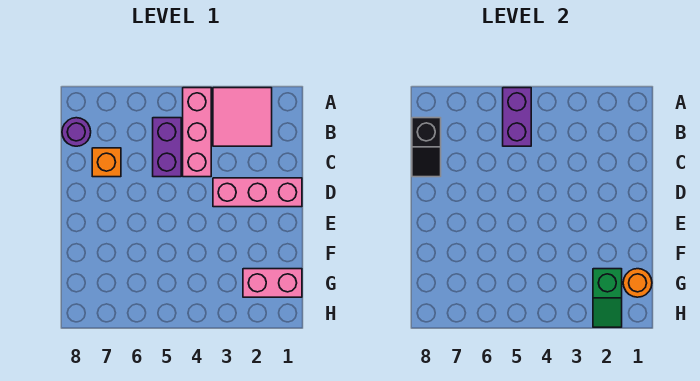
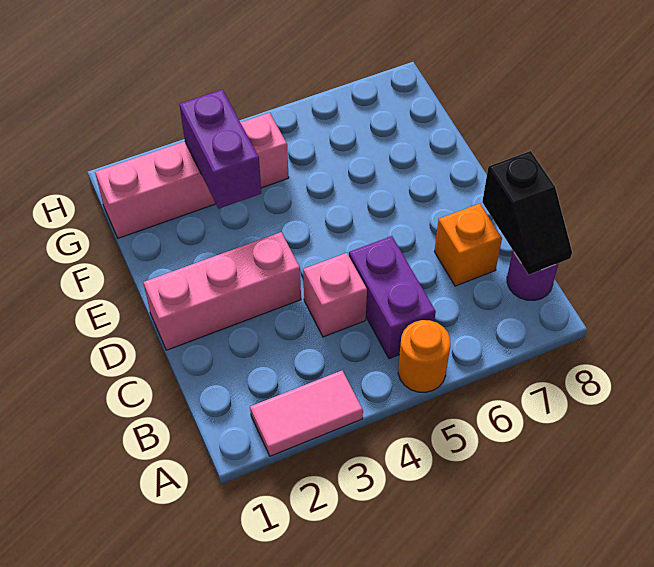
pink 2x2 tile [213,88,272,146] -> pink 1x2 tile [250,371,363,456]
pink 1x3 brick [183,88,211,177] -> pink 1x1 brick [303,253,367,337]
purple 1x2 brick [503,88,531,146] -> purple 1x2 brick moved to [179,90,261,209]
black 1x2 slope [412,118,441,177] -> black 1x2 slope turned to [482,151,572,275]
pink 1x2 brick [243,269,302,297] -> pink 1x4 brick [95,113,289,238]
orange 1x1 round brick [623,269,652,297] -> orange 1x1 round brick moved to [398,320,450,392]
green 1x2 slope [593,269,622,327] -> none

